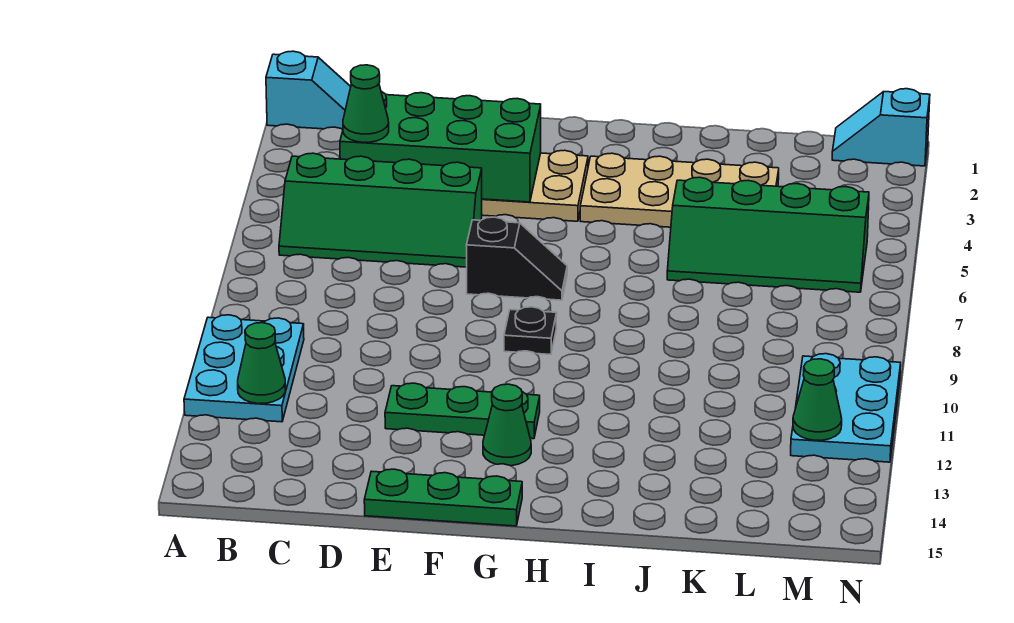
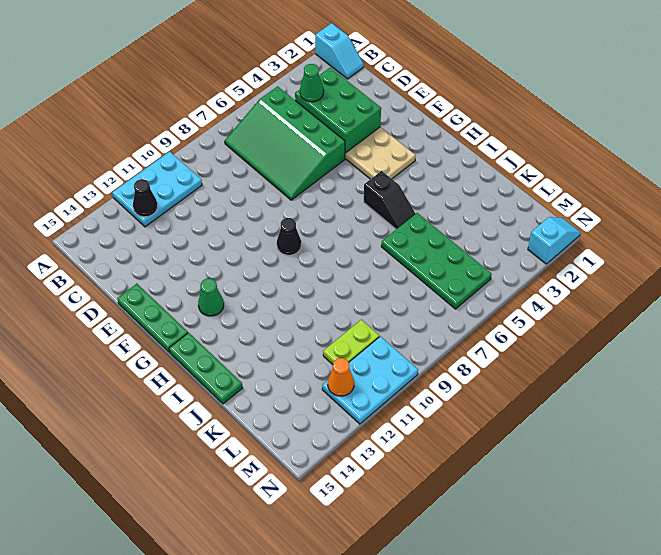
green 2x4 slope [279,153,482,267] -> green 3x4 slope [225,86,345,200]
green 1x1 cone [238,323,286,404] -> black 1x1 cone [133,179,158,217]
green 2x4 brick [340,91,541,202] -> green 2x3 brick [295,68,381,153]
green 1x3 plate [385,383,540,439] -> green 1x3 plate moved to [169,333,243,404]
black 1x2 slope [466,217,567,300] -> black 1x2 slope moved to [364,171,415,229]
black 1x1 plate [504,307,557,354] -> black 1x1 cone [277,218,301,255]
tan 2x4 plate [580,153,779,227] -> none
green 2x4 slope [667,177,869,292] -> green 2x4 plate [381,213,492,309]
none -> lime 1x2 plate [323,320,379,365]
cyan 1x2 slope [832,89,930,166] -> cyan 1x2 slope turned to [528,217,580,264]
green 1x1 cone [793,359,842,440] -> orange 1x1 cone [328,358,354,396]

